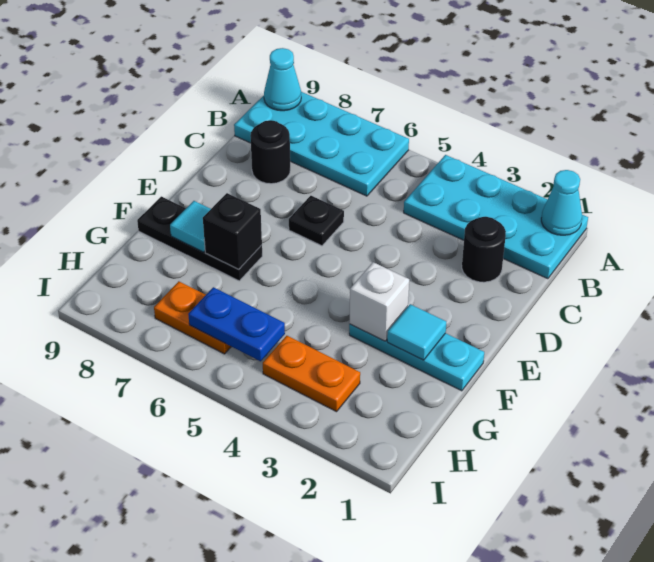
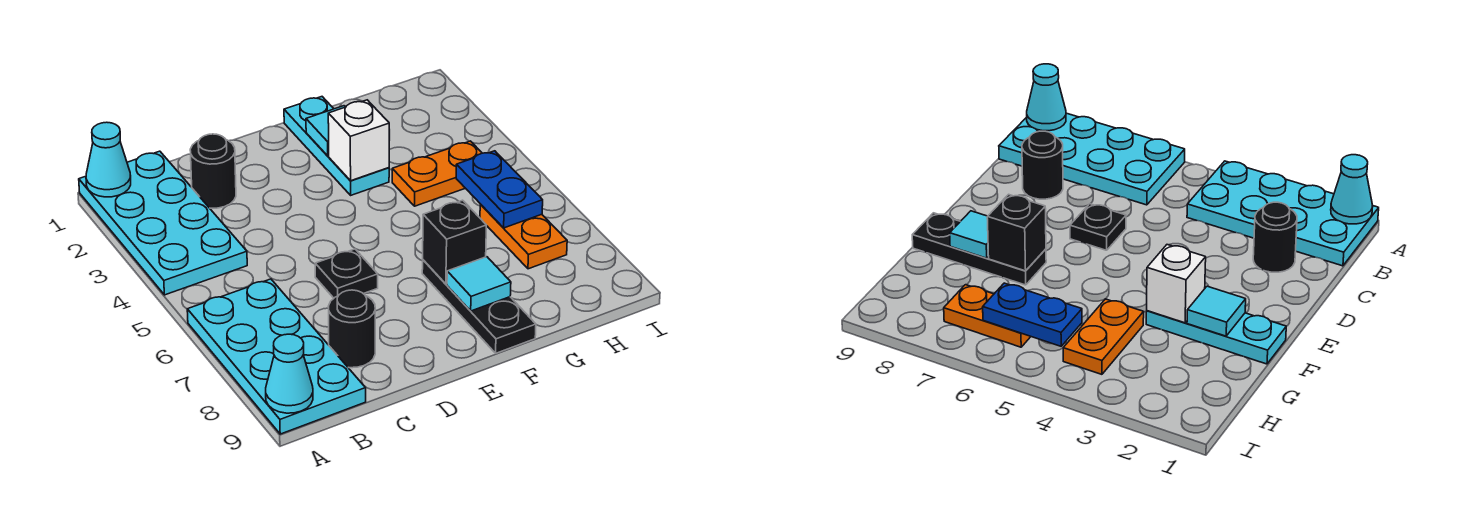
orange 1x2 plate [263,336,360,412] -> orange 1x2 plate turned to [392,141,482,206]

